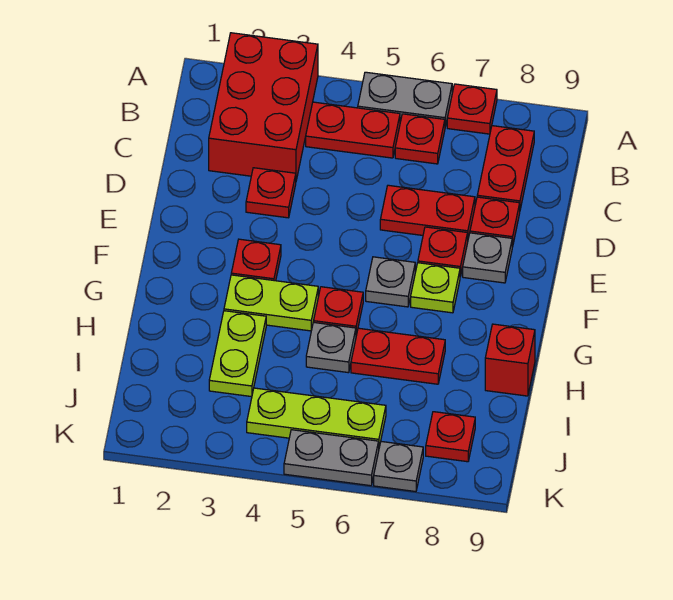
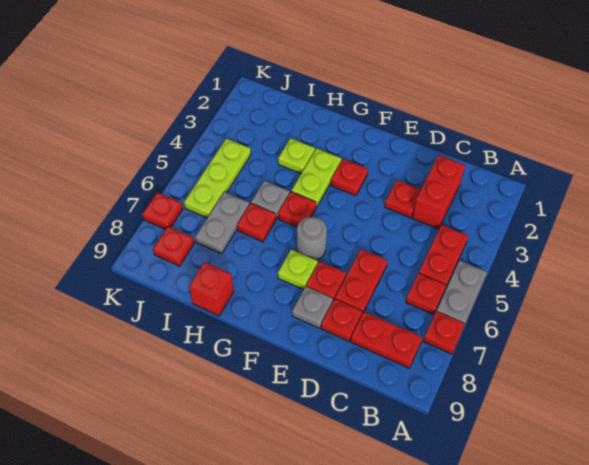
red 2x3 brick [209,33,318,180] -> red 1x2 brick [412,155,465,229]
grey 1x1 plate [366,257,415,307] -> grey 1x1 round brick [297,217,327,260]
lime 1x2 plate [209,311,266,397] -> lime 1x1 plate [278,138,315,174]
red 1x2 plate [351,328,445,384] -> red 1x1 plate [237,203,276,242]
grey 1x2 plate [284,430,379,486] -> grey 1x2 plate moved to [195,192,249,254]
grey 1x1 plate [374,442,423,492] -> red 1x1 plate [142,192,183,229]

